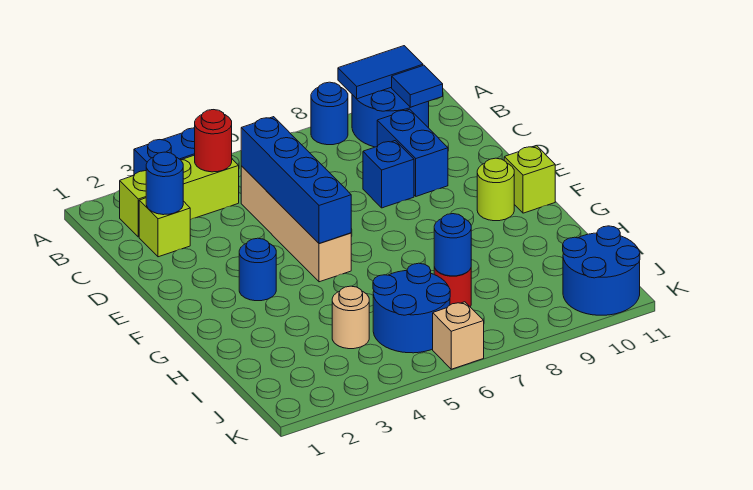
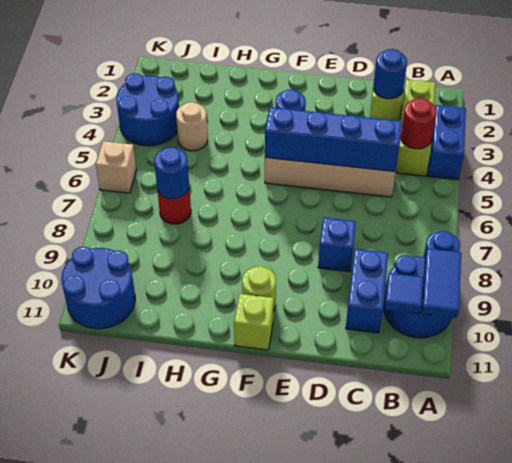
blue 1x2 brick [377,109,448,196] -> blue 1x2 brick turned to [346,249,388,333]
blue 2x2 round brick [373,263,450,353] -> blue 2x2 round brick moved to [116,73,179,146]

